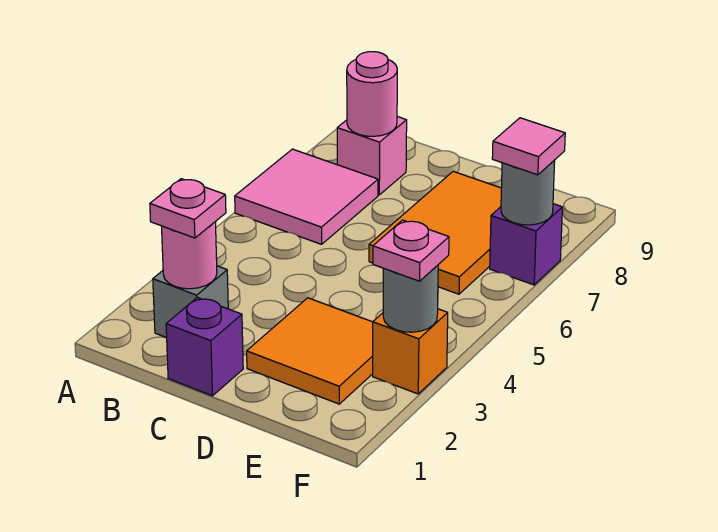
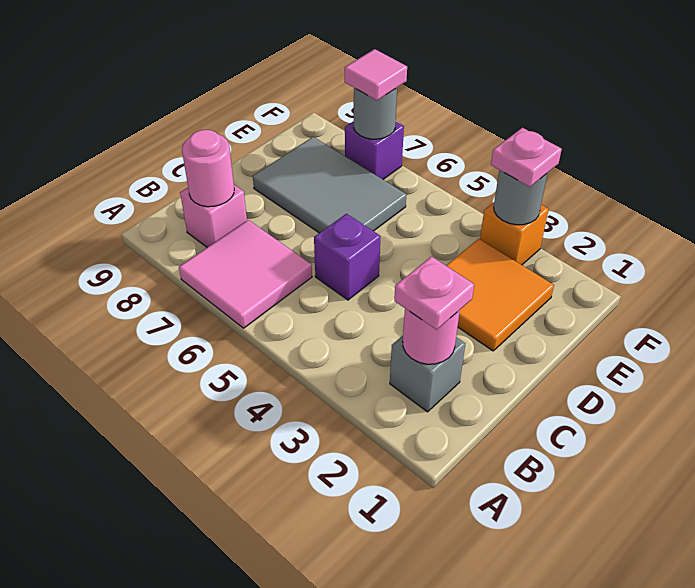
purple 1x1 brick [166,298,243,396] -> purple 1x1 brick moved to [314,214,380,300]
orange 2x3 tile [369,171,501,294] -> grey 2x3 tile [253,137,407,233]

